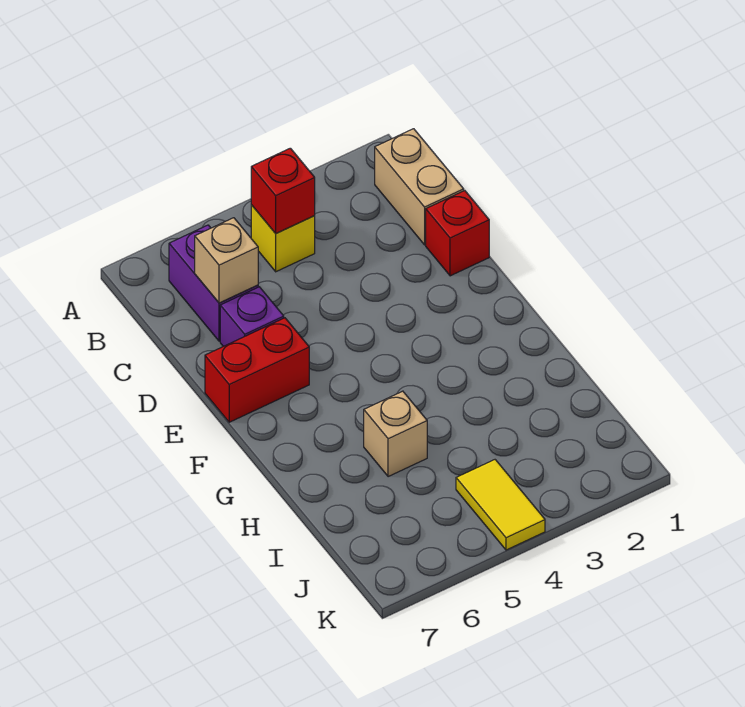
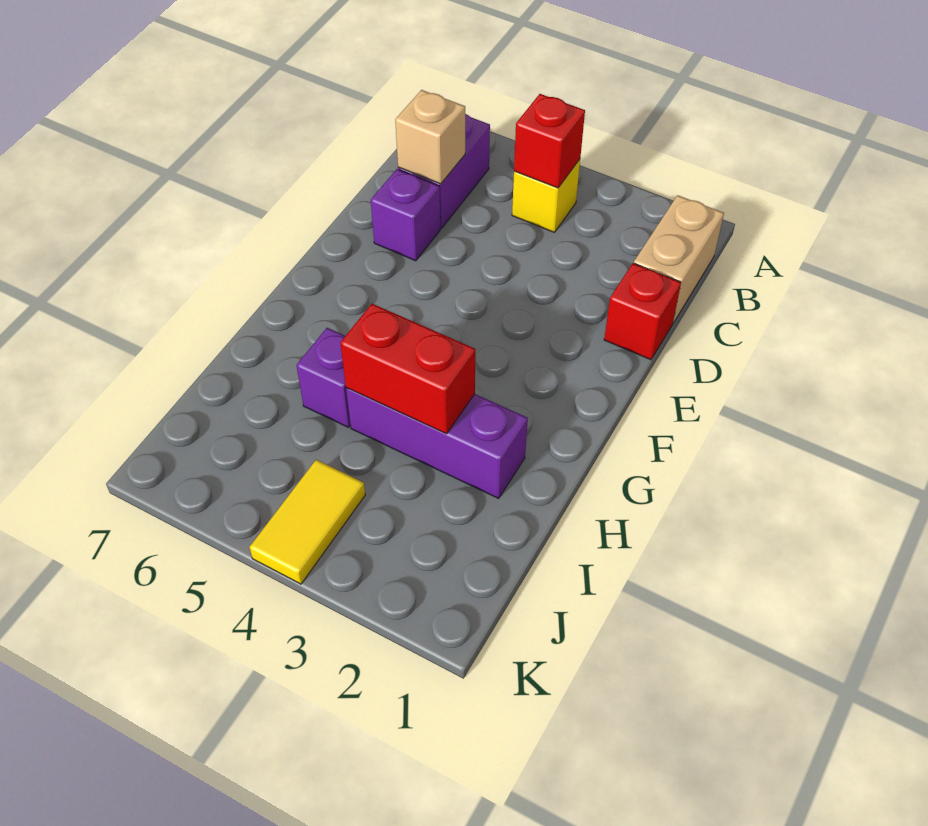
red 1x2 brick [205,318,309,422] -> red 1x2 brick moved to [340,304,475,434]
none -> purple 1x3 brick [346,388,528,498]
tan 1x1 brick [364,391,427,477] -> purple 1x1 brick [297,328,350,427]

